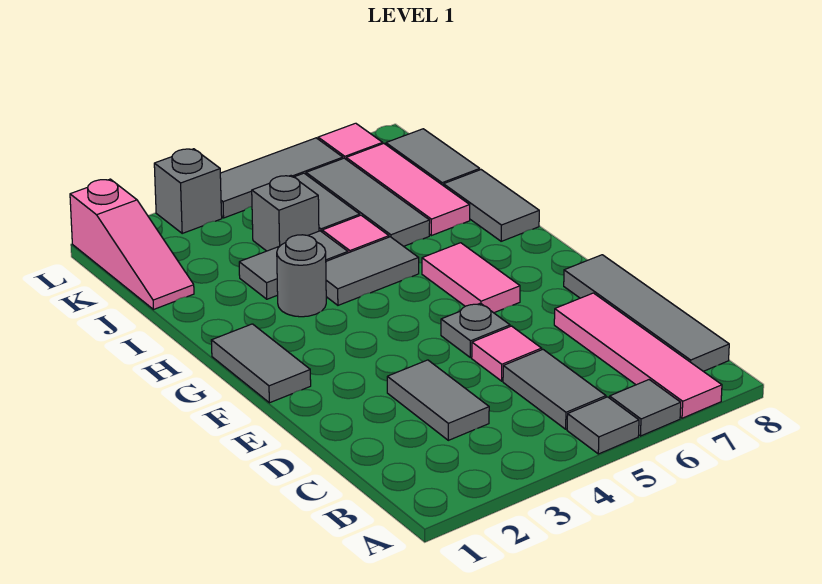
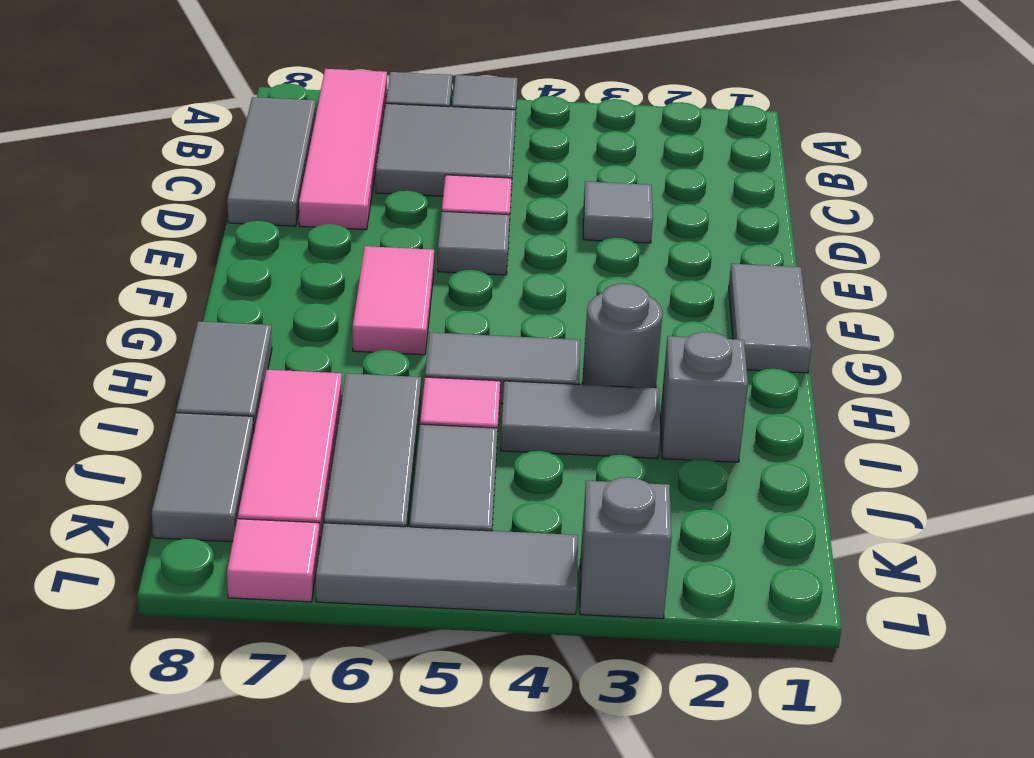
grey 1x2 tile [503,350,606,429] -> grey 2x2 tile [376,104,516,196]
grey 1x4 tile [564,255,729,371] -> grey 1x3 tile [227,97,316,226]
grey 1x2 tile [387,360,489,440] -> grey 1x1 tile [583,182,653,243]
grey 1x1 plate [441,303,510,358] -> grey 1x1 tile [437,211,510,275]
pink 1x3 slope [70,179,194,310] -> none
grey 1x1 brick [252,176,319,251] -> grey 1x1 brick moved to [660,332,748,462]

